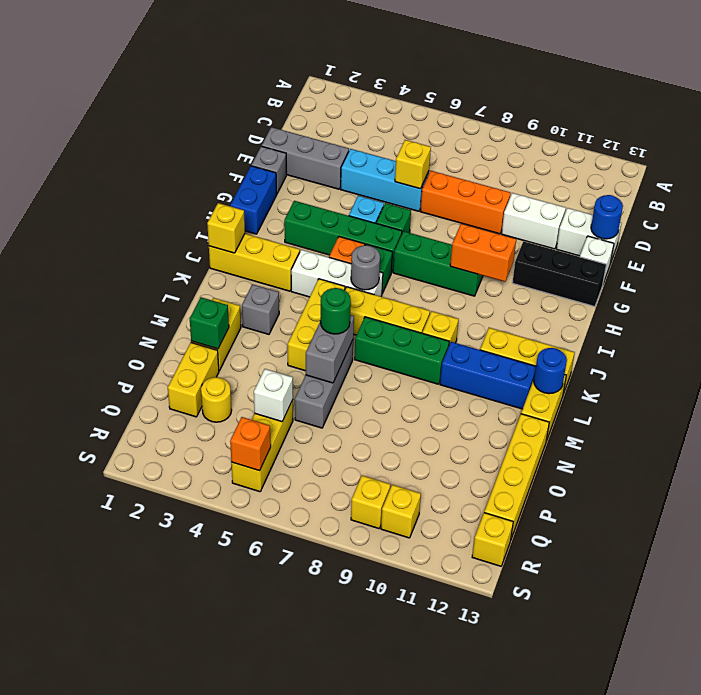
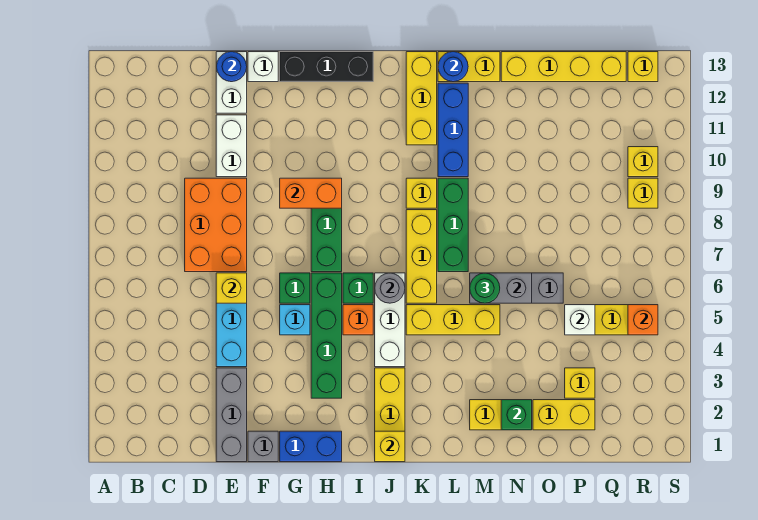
orange 1x3 brick [420,171,511,234] -> orange 2x3 brick [185,178,247,272]
black 1x3 brick [512,241,606,307] -> black 1x3 brick turned to [280,52,373,82]
orange 1x2 brick [450,224,516,282] -> orange 1x2 brick turned to [280,178,342,208]
grey 1x1 brick [242,284,279,334] -> none
yellow 1x1 round brick [201,377,232,422] -> yellow 1x1 brick [565,368,595,398]

